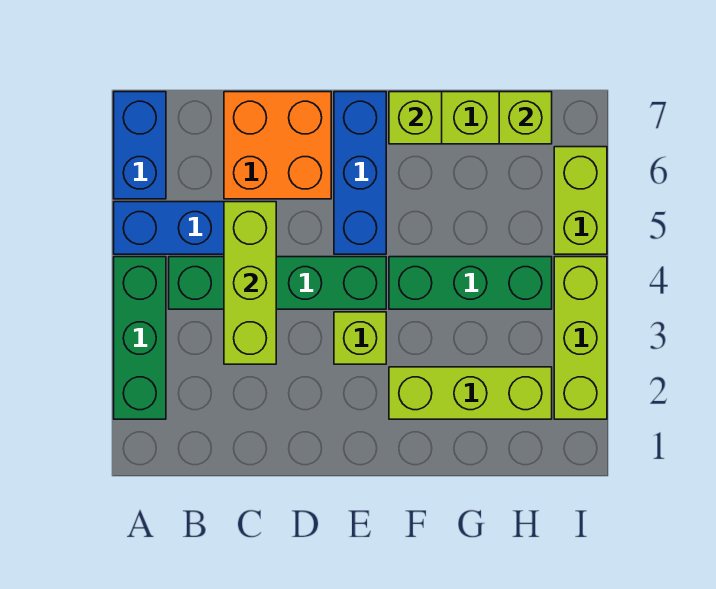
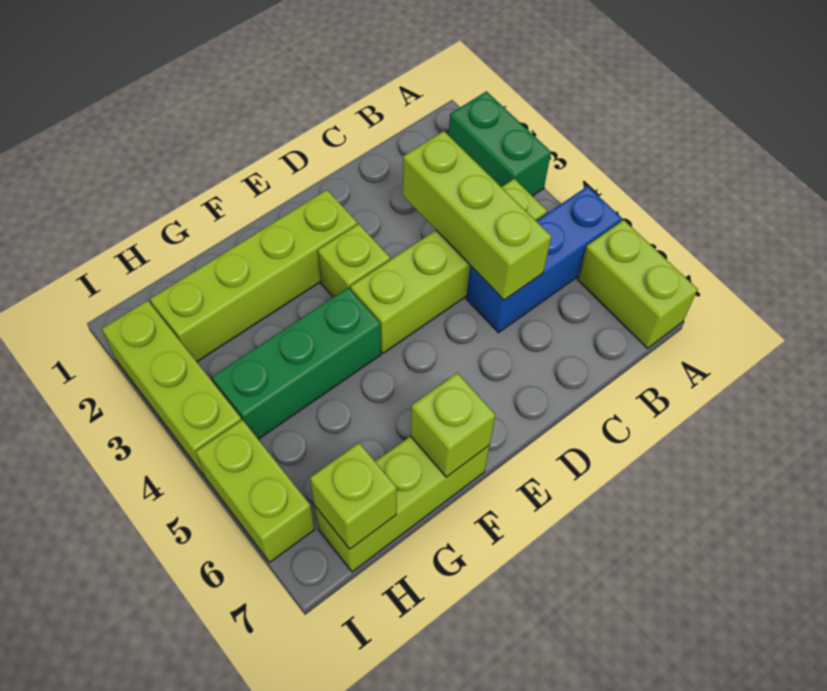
green 1x3 brick [114,257,166,419] -> green 1x2 brick [449,91,551,196]
blue 1x2 brick [114,92,166,199] -> lime 1x2 brick [578,220,698,348]
green 1x4 brick [169,257,386,309] -> lime 1x4 brick [351,179,547,353]
orange 2x2 brick [224,92,331,199] -> none
blue 1x3 brick [334,92,386,254] -> none
lime 1x3 brick [389,367,552,419] -> lime 1x4 brick [150,190,357,362]

